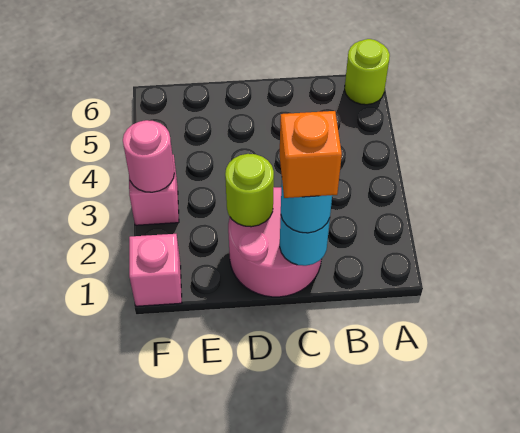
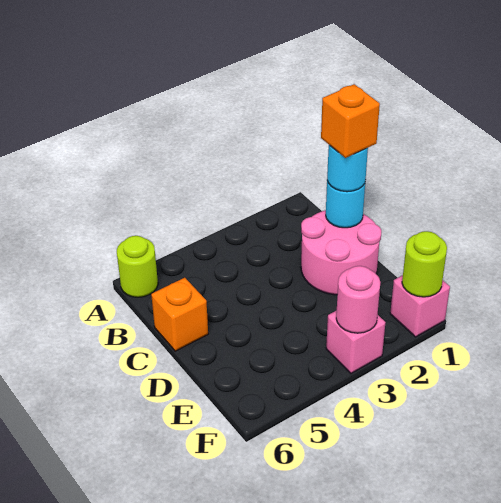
none -> orange 1x1 brick [151,278,208,351]
lime 1x1 round brick [225,154,274,227] -> lime 1x1 round brick moved to [402,231,447,297]

